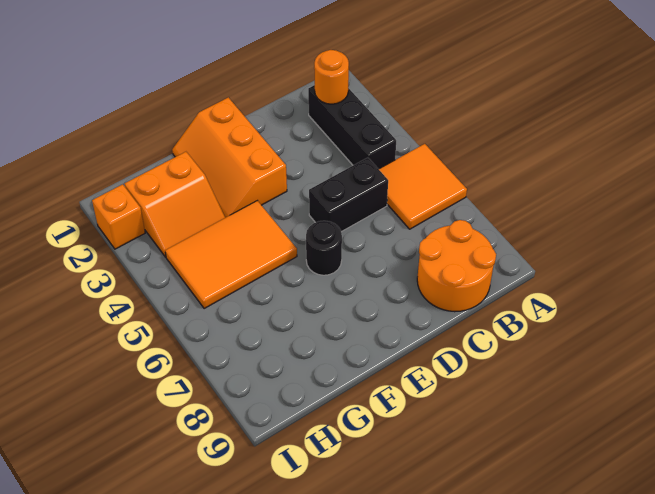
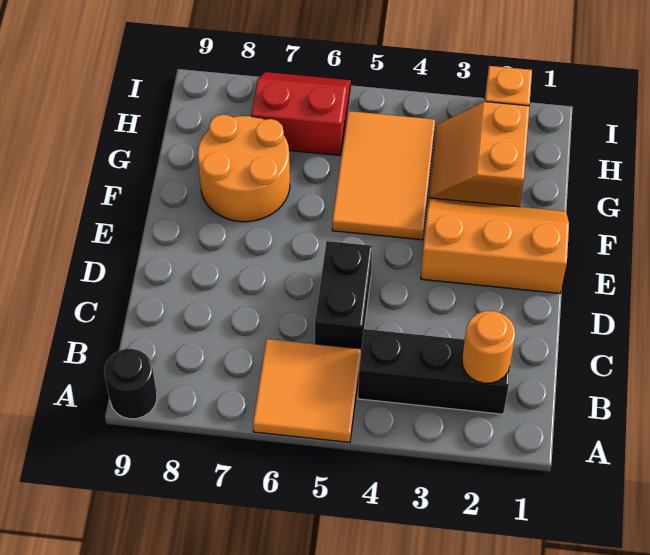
orange 2x2 round brick [417,220,496,312] -> orange 2x2 round brick moved to [198,115,290,222]
black 1x1 round brick [306,221,342,275] -> black 1x1 round brick moved to [104,349,157,419]
none -> red 2x2 slope [251,72,351,156]

